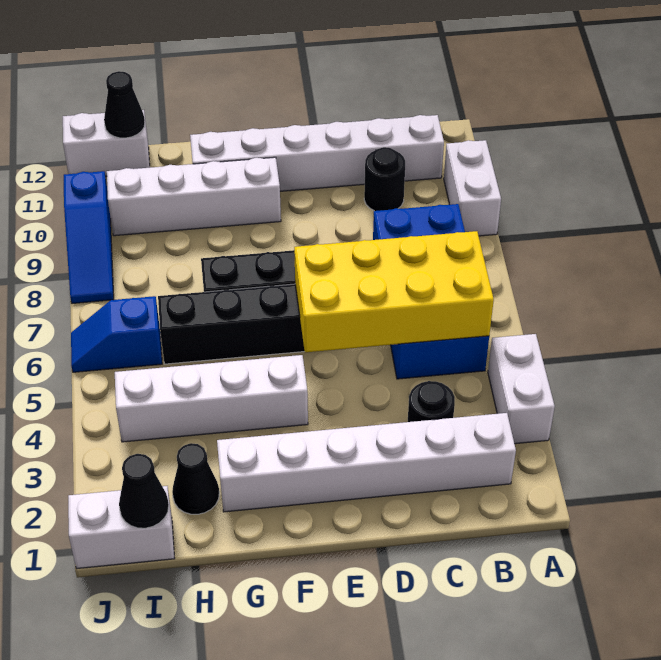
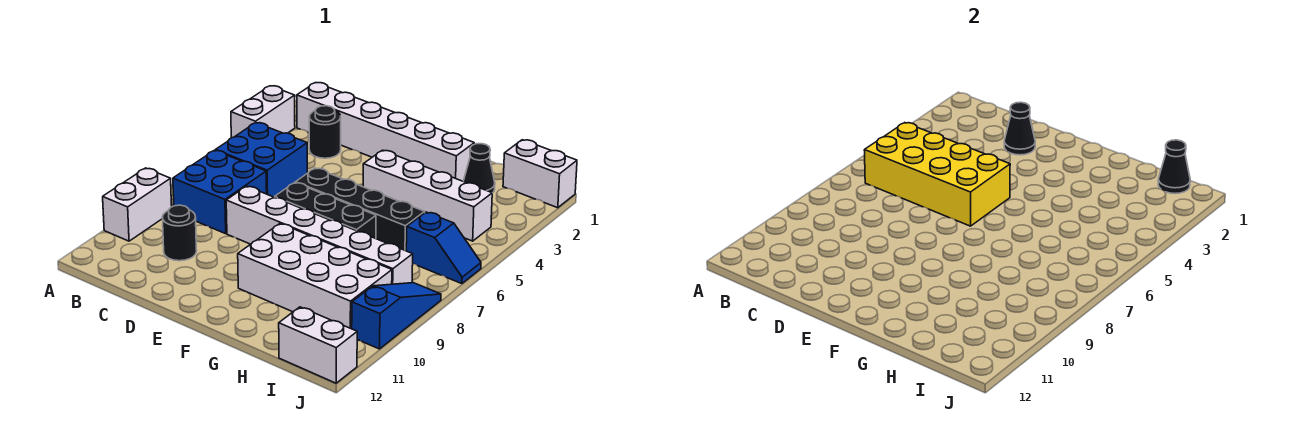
white 1x6 brick [190,115,444,191] -> white 1x6 brick moved to [226,186,413,284]
white 1x4 brick [107,157,281,236] -> white 2x4 brick [238,224,392,329]
black 1x1 cone [104,71,145,138] -> black 1x1 cone moved to [1004,102,1035,155]

